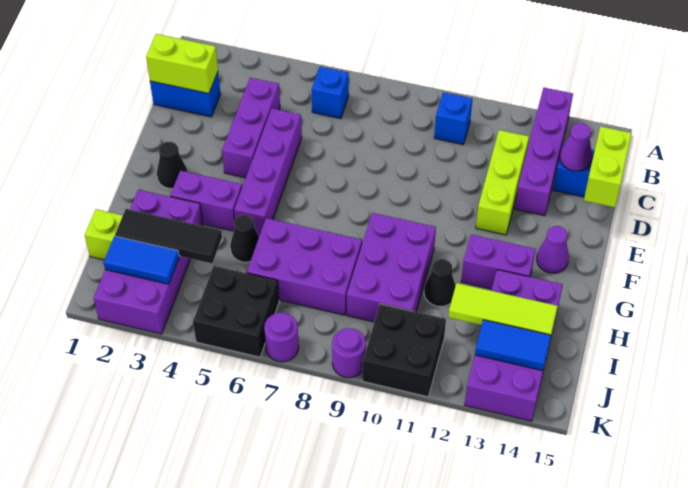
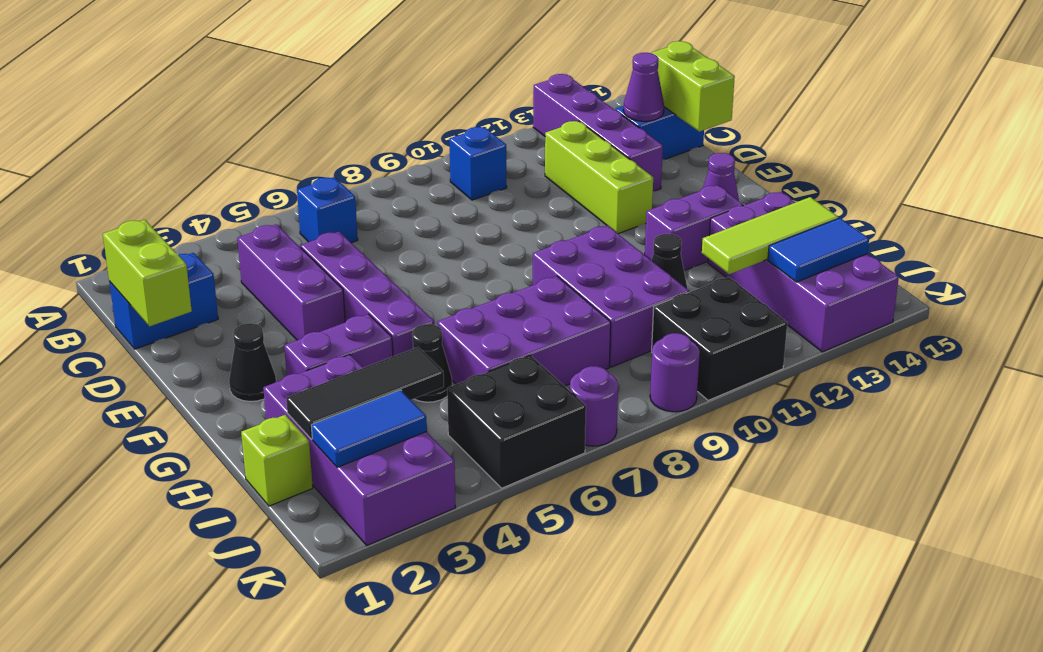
lime 1x2 brick [146,34,218,93] -> lime 1x2 brick turned to [103,220,192,326]

